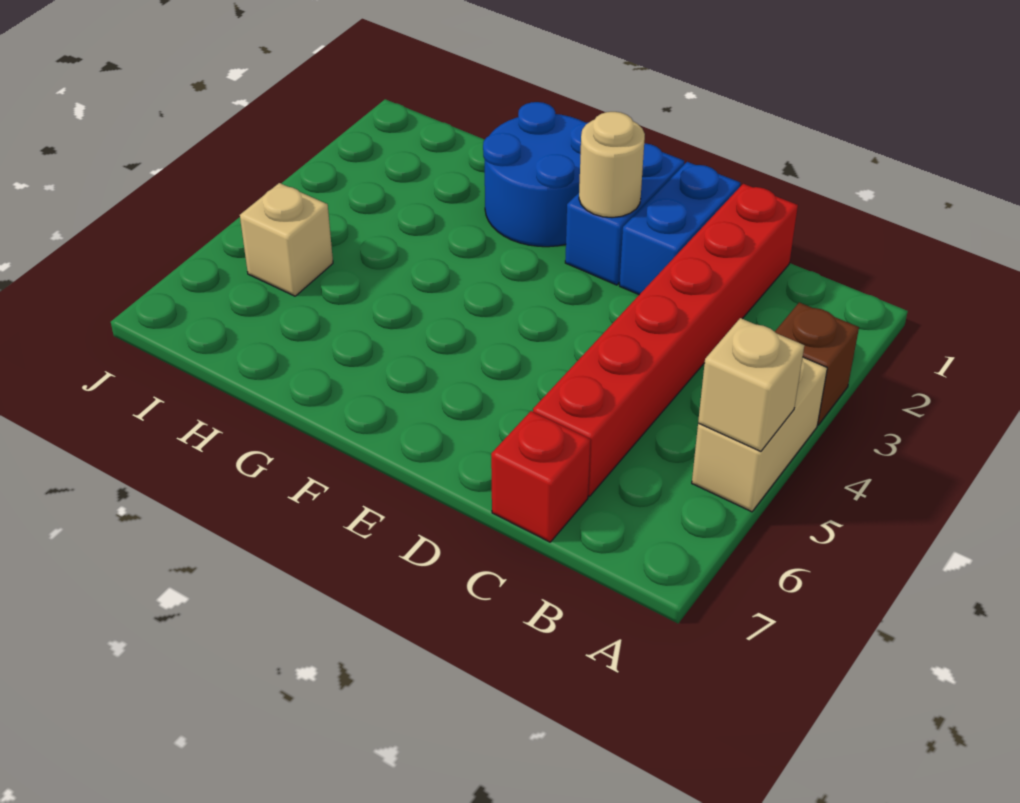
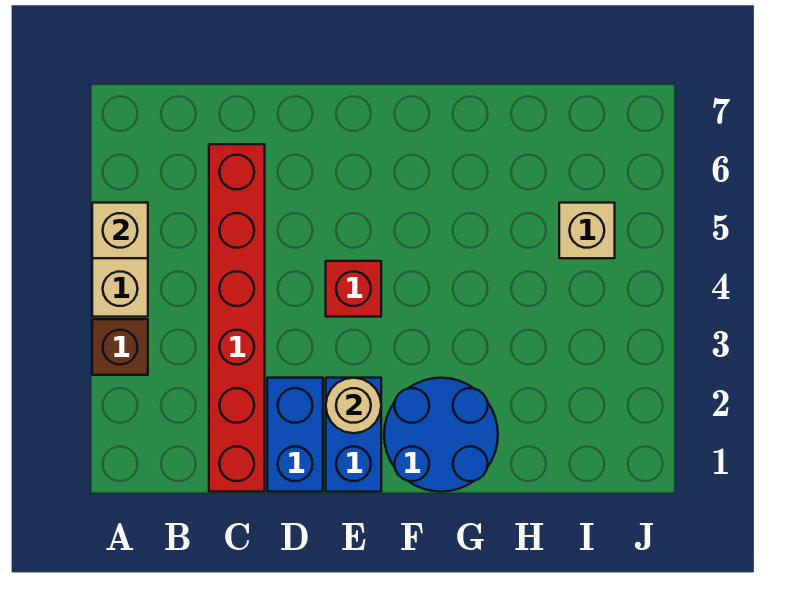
red 1x1 brick [491,411,591,542] -> red 1x1 brick moved to [326,261,381,317]

